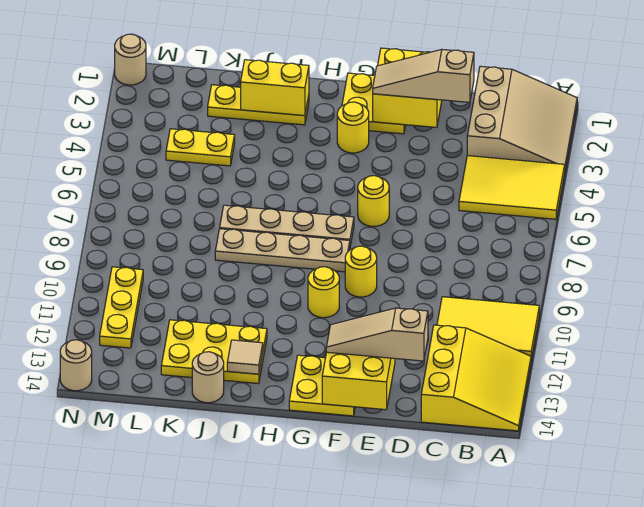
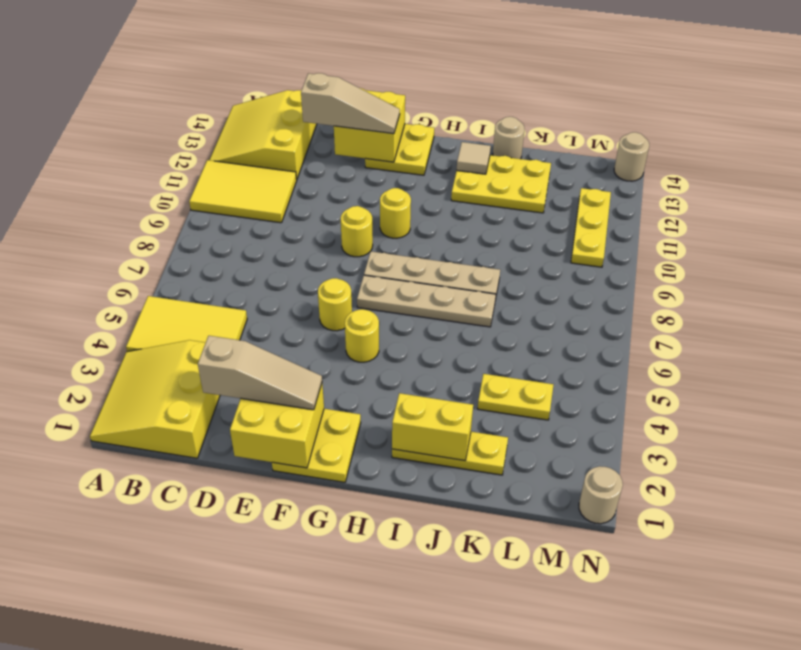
tan 3x3 slope [467,66,577,168] -> yellow 3x3 slope [90,340,220,458]
yellow 1x1 round brick [337,102,369,153] -> yellow 1x1 round brick moved to [345,309,379,362]

